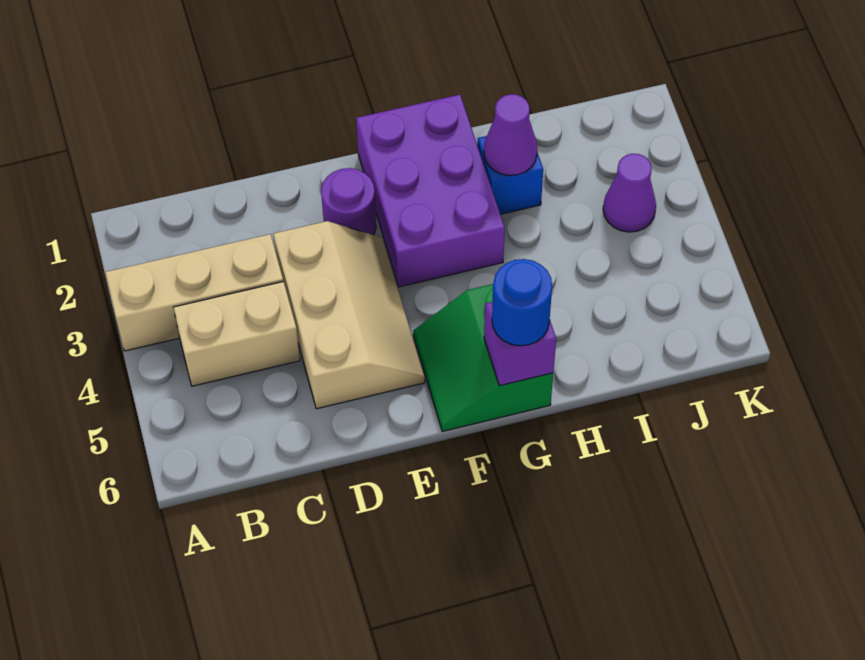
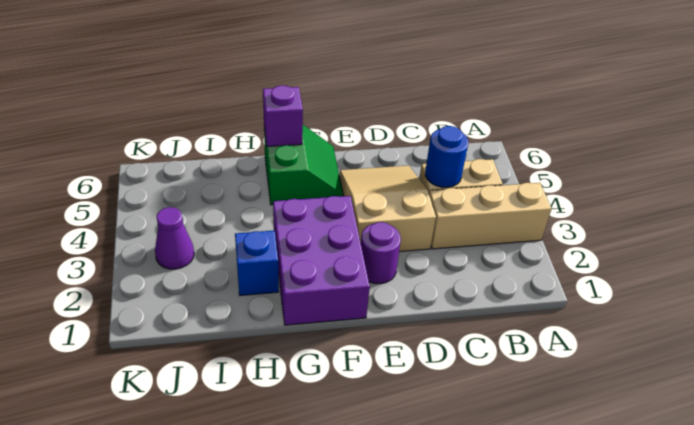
tan 2x3 slope [273,221,425,409] -> tan 2x3 slope turned to [340,166,436,252]
blue 1x1 round brick [492,259,552,346] -> blue 1x1 round brick moved to [425,126,468,187]
purple 1x1 cone [484,94,537,175] -> none

